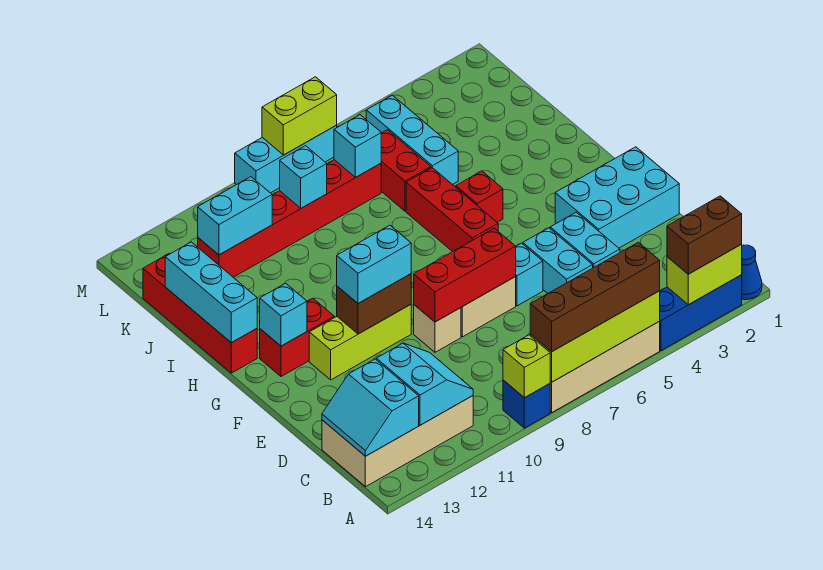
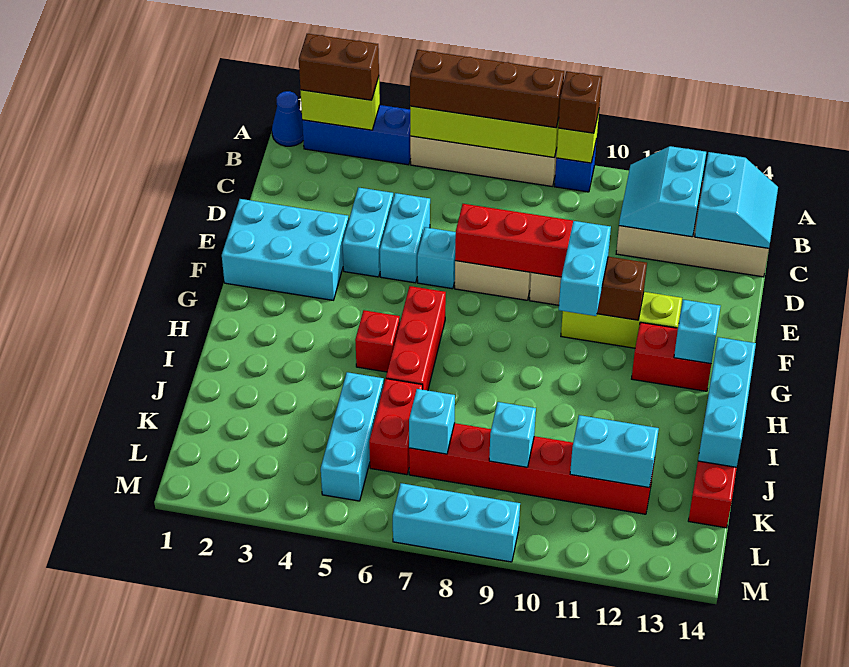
none -> brown 1x1 brick [558,71,602,133]
cyan 1x2 brick [337,225,411,303] -> cyan 1x2 brick turned to [559,221,611,316]
lime 1x2 brick [262,77,337,155] -> none

